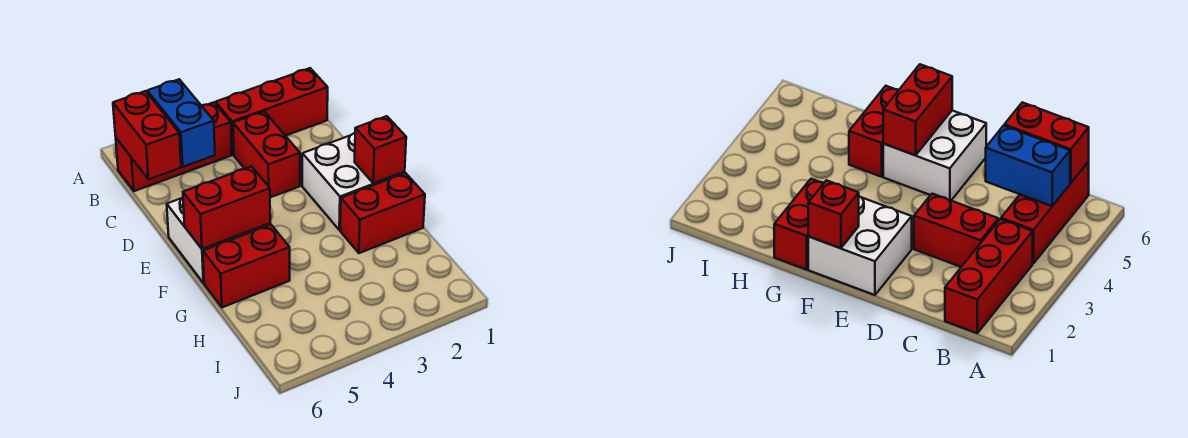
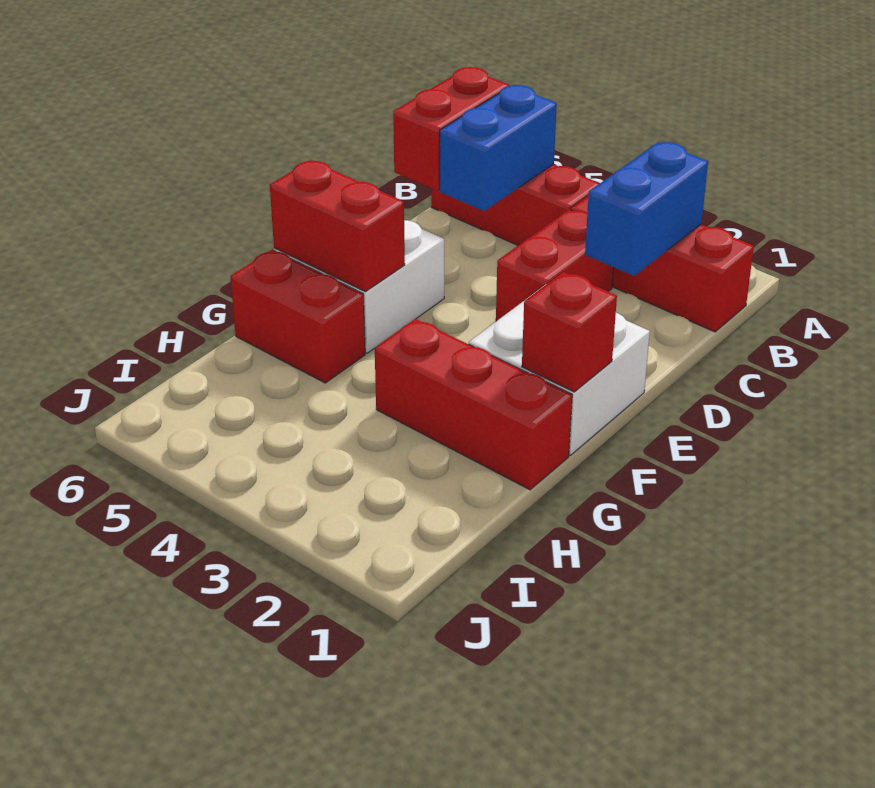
none -> blue 1x2 brick [585,142,708,276]
red 1x2 brick [340,173,425,253] -> red 1x3 brick [375,319,572,490]

